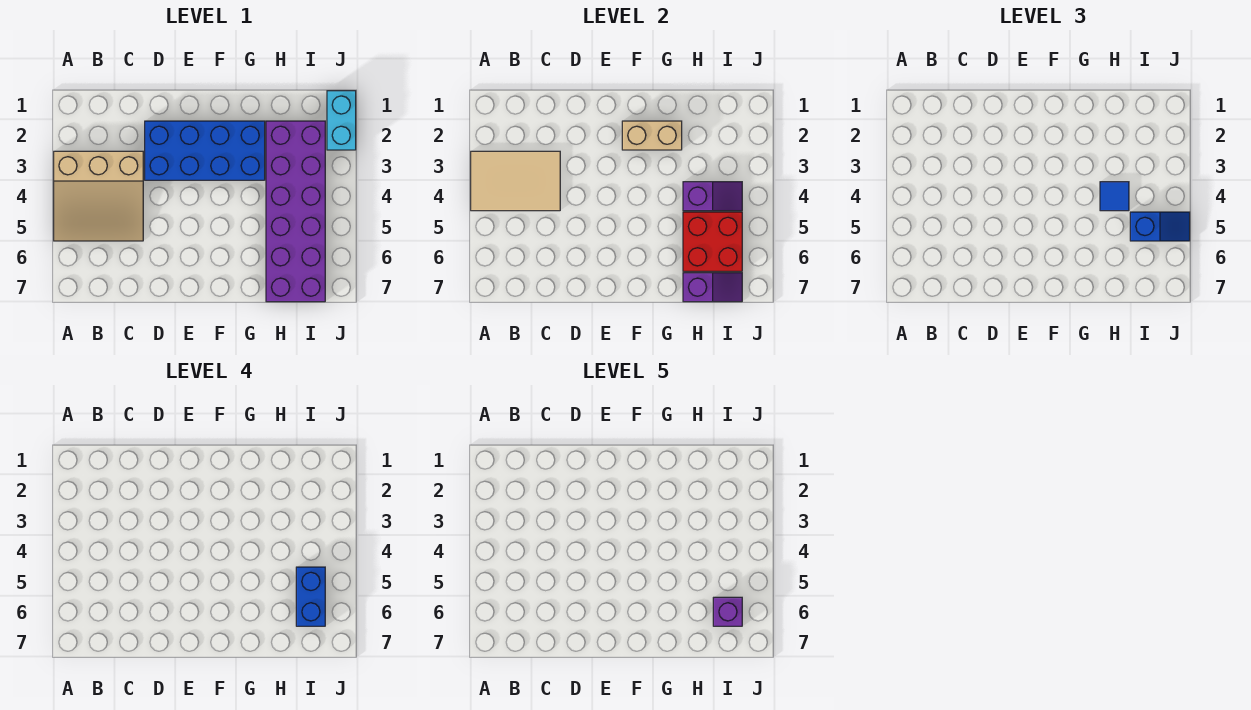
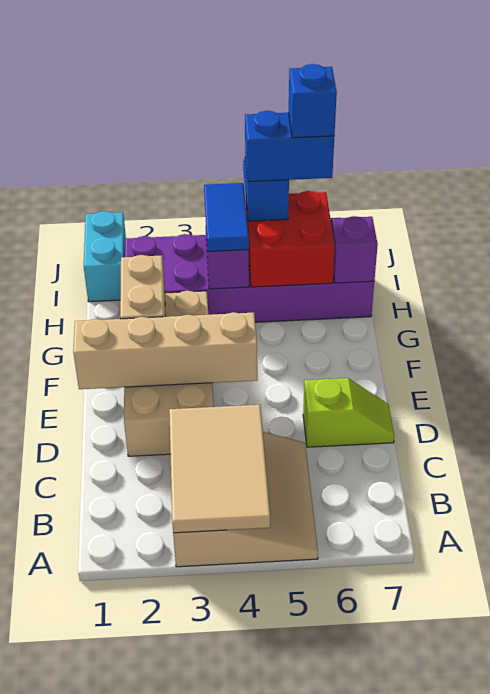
blue 2x4 brick [145,121,265,180] -> tan 2x4 brick [124,291,214,456]
none -> lime 1x2 slope [303,378,394,447]
none -> tan 1x4 brick [73,312,257,389]
blue 1x1 tile [1100,182,1129,211] -> blue 1x2 tile [204,183,249,252]
purple 1x1 brick [713,597,742,626] -> blue 1x1 brick [289,64,337,138]
cyan 1x2 brick [327,91,356,150] -> cyan 1x2 brick turned to [84,211,126,302]

